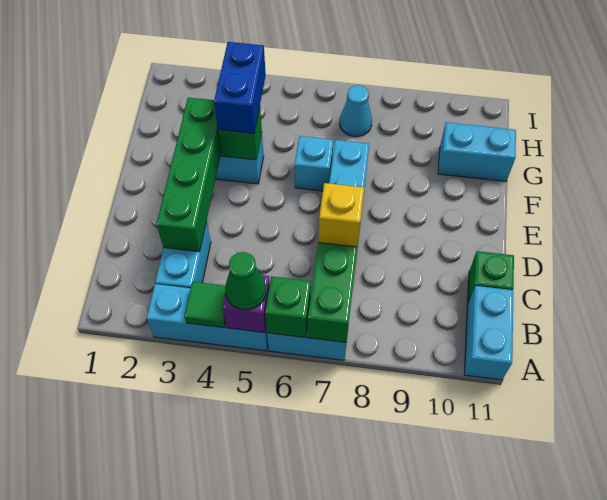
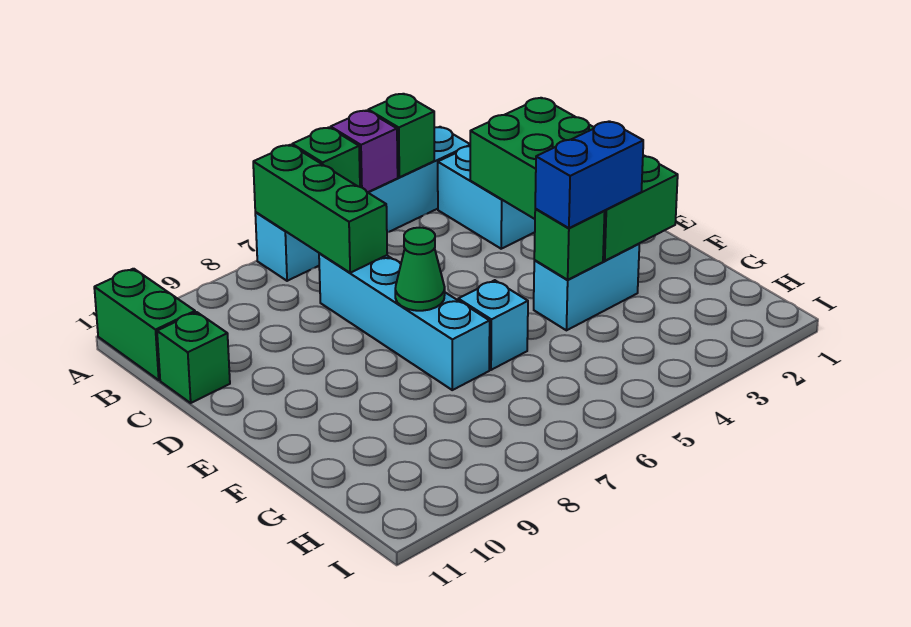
green 1x1 tile [185,282,226,328] -> green 1x1 brick [368,94,434,177]
green 1x1 cone [225,252,266,310] -> green 1x1 cone moved to [395,228,445,311]
cyan 1x2 brick [464,286,513,380] -> green 1x2 brick [94,269,195,380]
green 1x4 brick [156,97,221,252] -> green 2x4 brick [470,98,678,261]
yellow 1x1 brick [318,183,364,247] -> none
blue 1x2 brick [214,42,266,134] -> blue 1x2 brick turned to [535,121,643,228]
cyan 1x2 brick [438,122,516,181] -> none
cyan 1x1 cone [340,85,372,137] -> none

